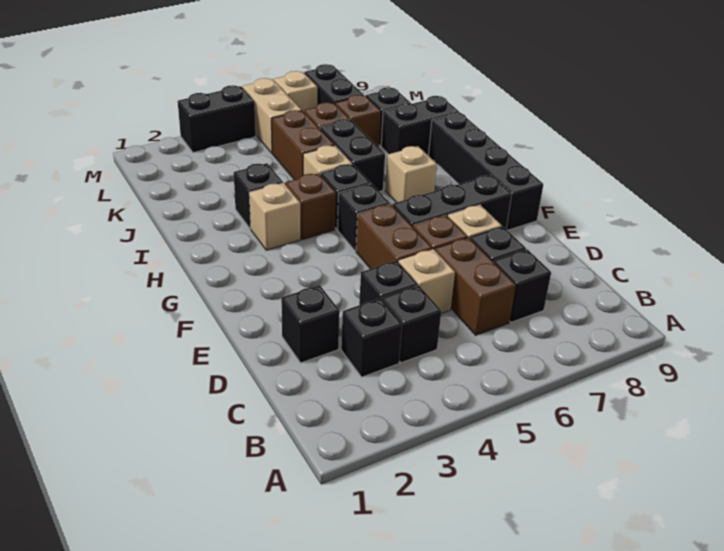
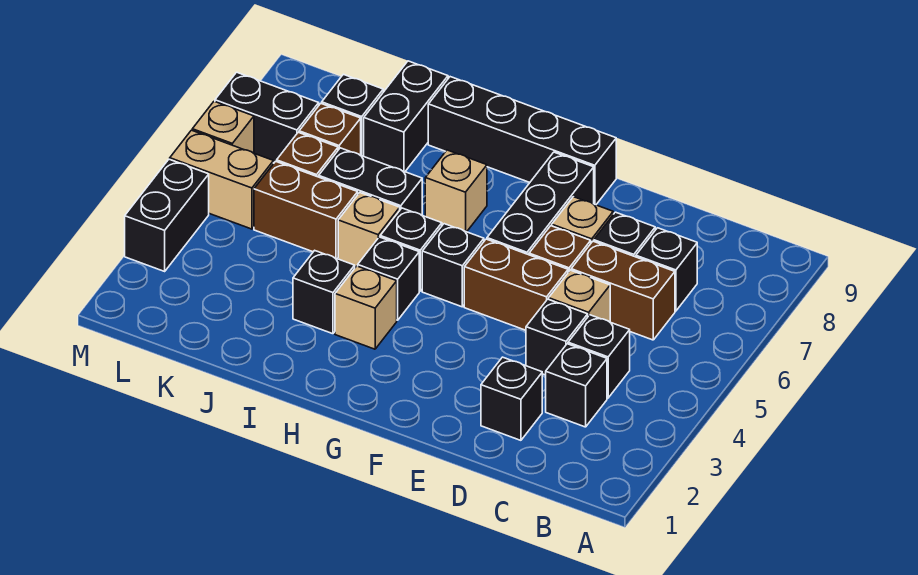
brown 1x1 brick [285,173,336,240] -> black 1x1 brick [358,237,419,320]

